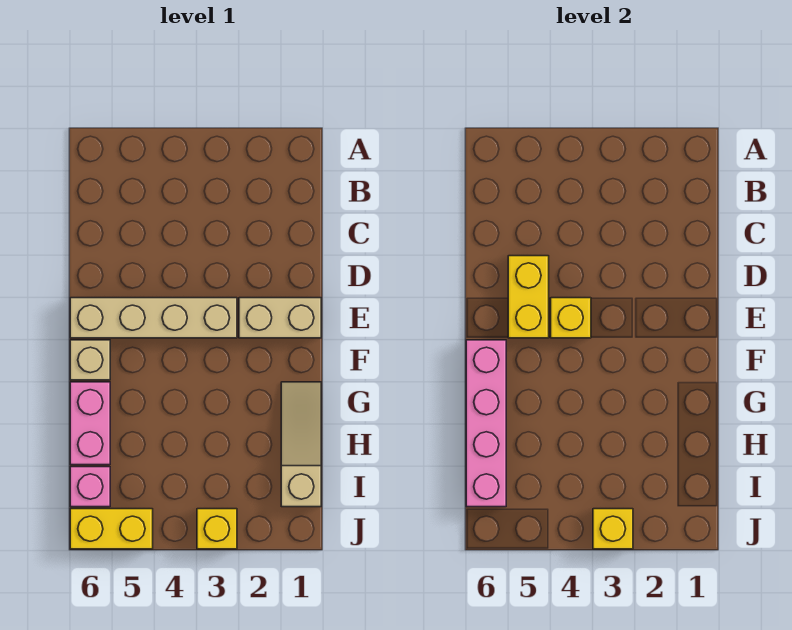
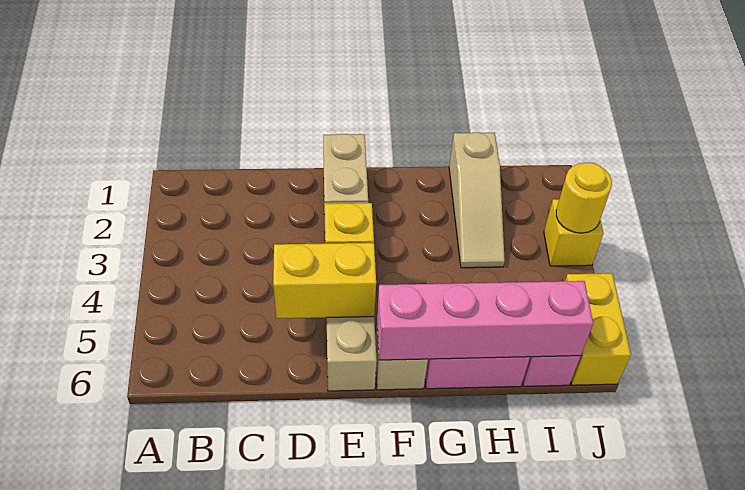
tan 1x3 slope [281,382,321,507] -> tan 1x3 slope turned to [449,132,505,268]
yellow 1x1 brick [593,509,633,549] -> yellow 1x1 round brick [556,163,612,233]

